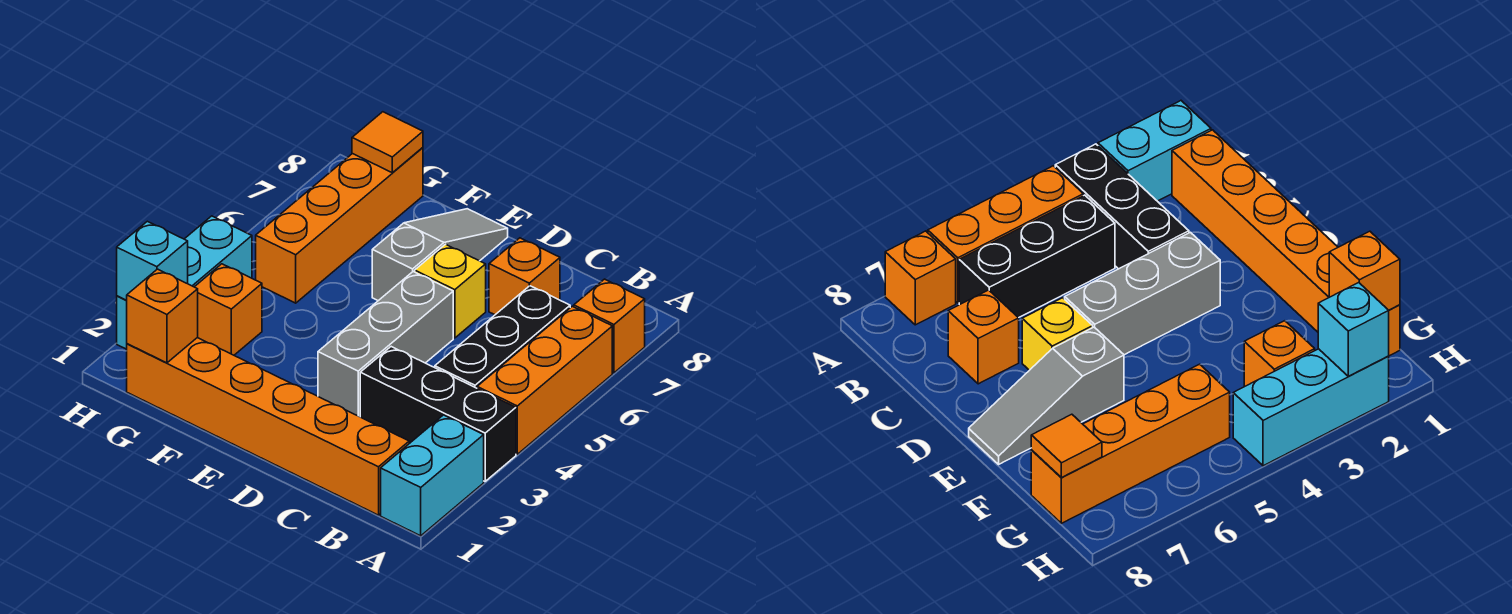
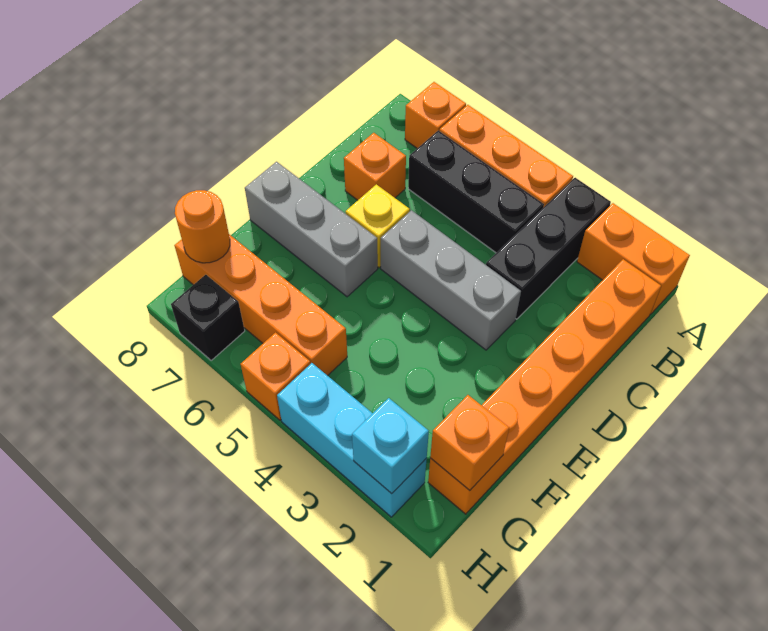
cyan 1x2 brick [381,415,484,536] -> orange 1x2 brick [577,203,690,314]
grey 1x3 slope [372,209,508,301] -> grey 1x3 brick [245,162,378,297]
orange 1x1 brick [195,264,262,355] -> orange 1x1 brick moved to [241,333,310,420]
orange 1x1 tile [352,112,423,173] -> orange 1x1 round brick [175,190,230,263]
none -> black 1x1 brick [171,275,245,361]

